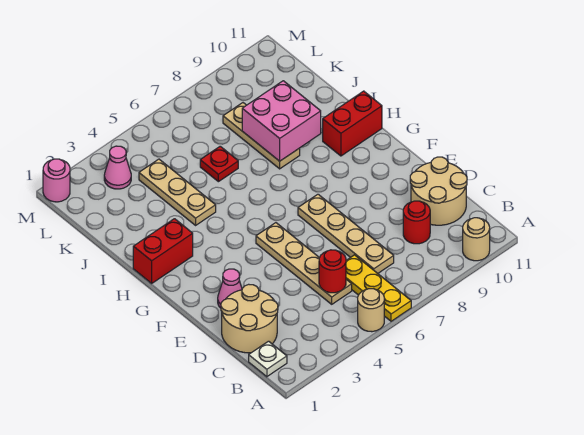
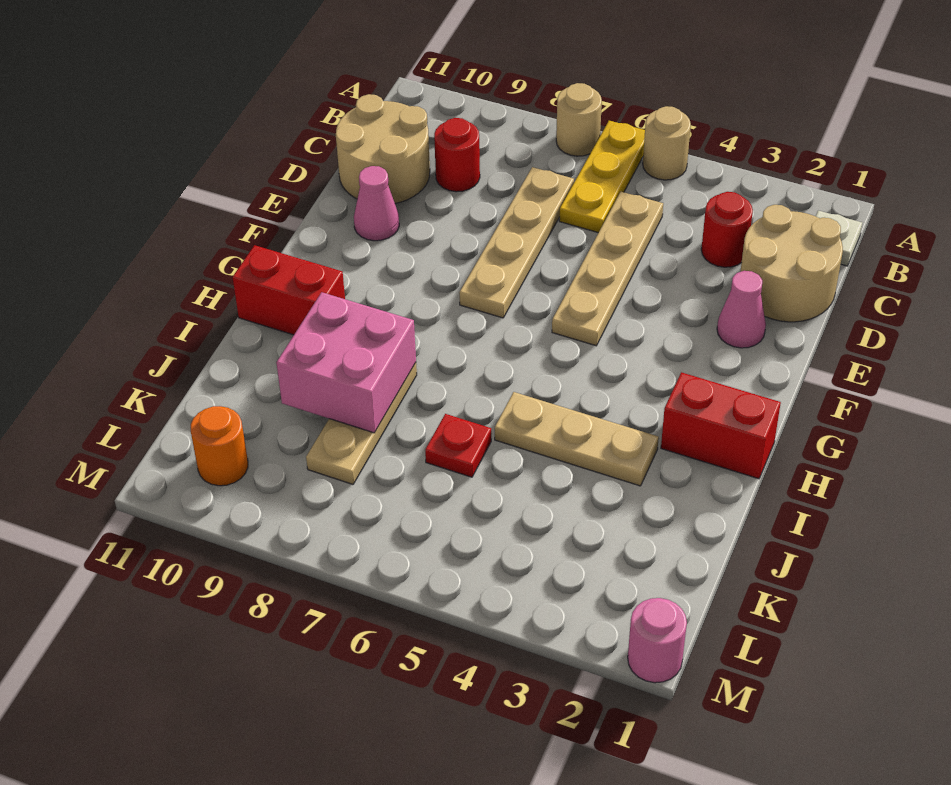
tan 1x1 round brick [463,218,490,261] -> tan 1x1 round brick moved to [556,83,602,156]
red 1x1 round brick [319,250,346,293] -> red 1x1 round brick moved to [701,192,753,267]
tan 1x3 plate [139,159,216,225] -> tan 1x3 plate turned to [495,392,659,486]
pink 1x1 cone [104,146,131,189] -> pink 1x1 cone moved to [354,166,399,241]
none -> orange 1x1 round brick [191,406,248,486]

